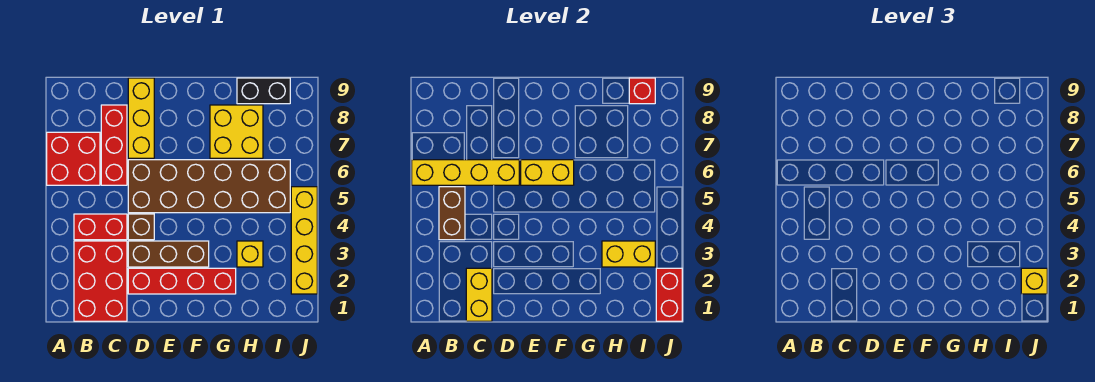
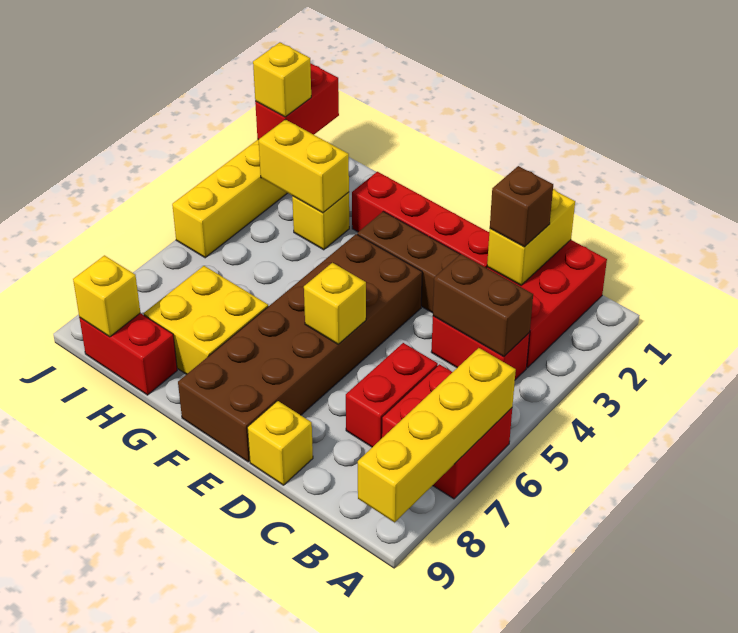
yellow 1x4 brick [412,160,519,185] -> yellow 1x4 brick turned to [358,348,516,522]
brown 1x2 brick [439,187,465,240] -> brown 1x2 brick turned to [433,254,533,357]
red 1x3 brick [101,105,127,185] -> red 1x2 brick [346,343,438,447]
brown 1x1 brick [128,214,154,240] -> brown 1x1 brick moved to [490,166,553,247]
brown 2x6 brick [128,160,290,213] -> brown 2x6 brick turned to [178,234,422,462]
yellow 1x3 brick [128,78,154,158] -> yellow 1x1 brick [247,401,313,485]
yellow 1x2 brick [521,160,574,185] -> yellow 1x1 brick [304,263,366,344]
black 1x2 brick [237,78,290,104] -> red 1x2 brick [80,313,177,395]
red 1x1 brick [629,78,655,104] -> yellow 1x1 brick [73,255,140,337]

